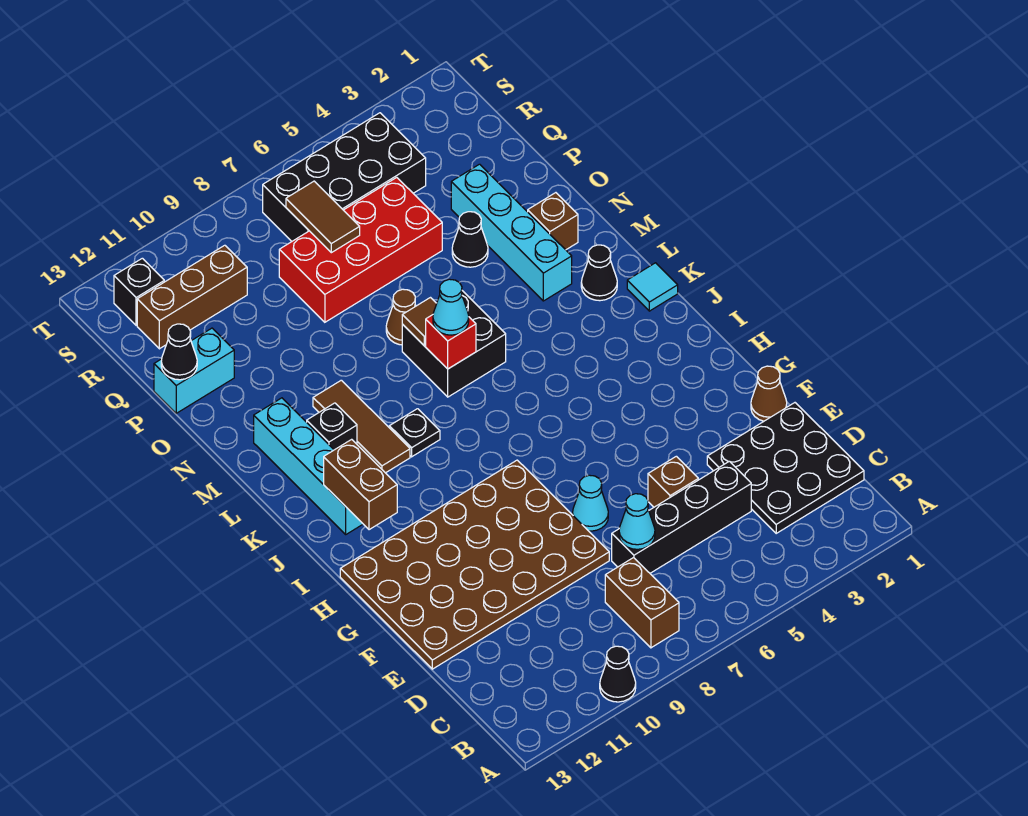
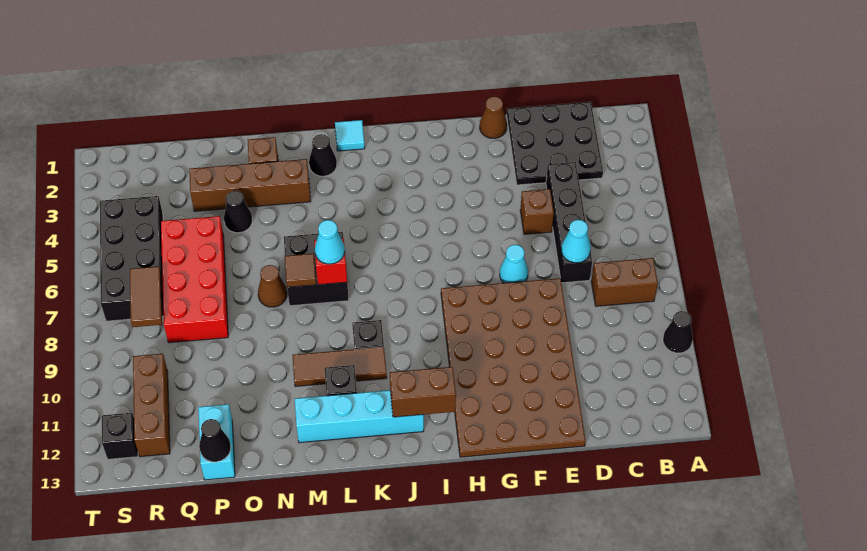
cyan 1x4 brick [451,164,572,301] -> brown 1x4 brick [189,159,311,211]
brown 1x2 tile [286,181,360,253] -> brown 1x2 tile turned to [130,266,162,327]

